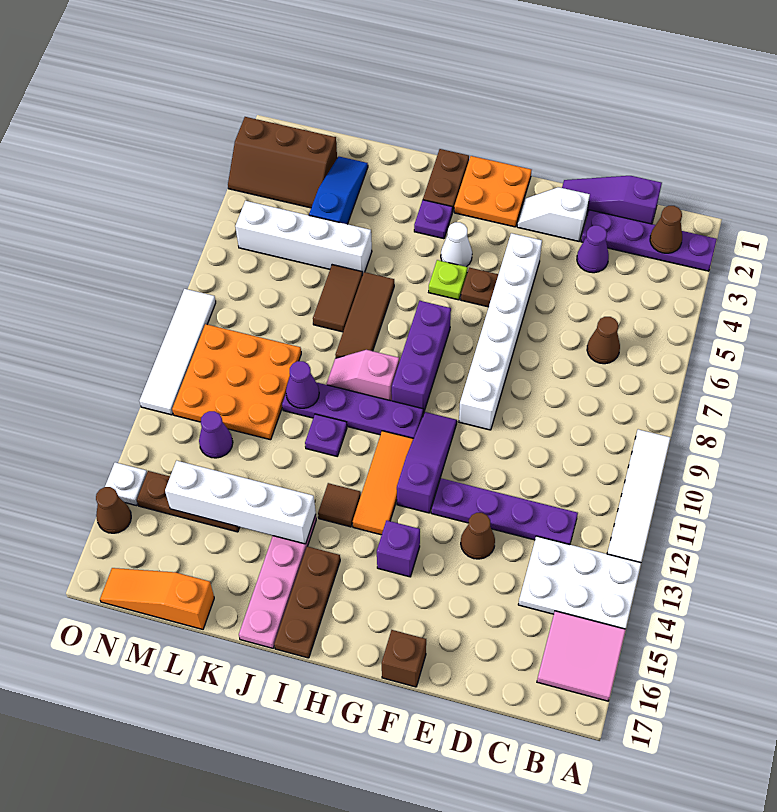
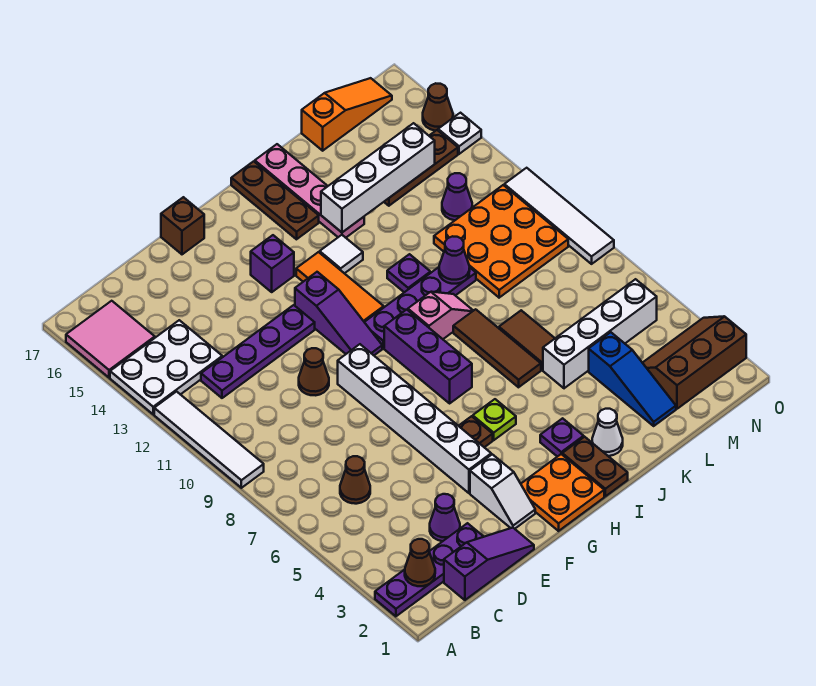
white 1x2 slope [517,187,590,241] -> white 1x2 slope turned to [470,454,535,529]
brown 1x1 cone [461,513,495,559] -> brown 1x1 cone moved to [299,348,329,395]
white 1x1 cone [441,222,472,267] -> white 1x1 cone moved to [592,409,623,456]
brown 1x1 tile [318,483,361,527] -> white 1x1 tile [320,235,363,273]

